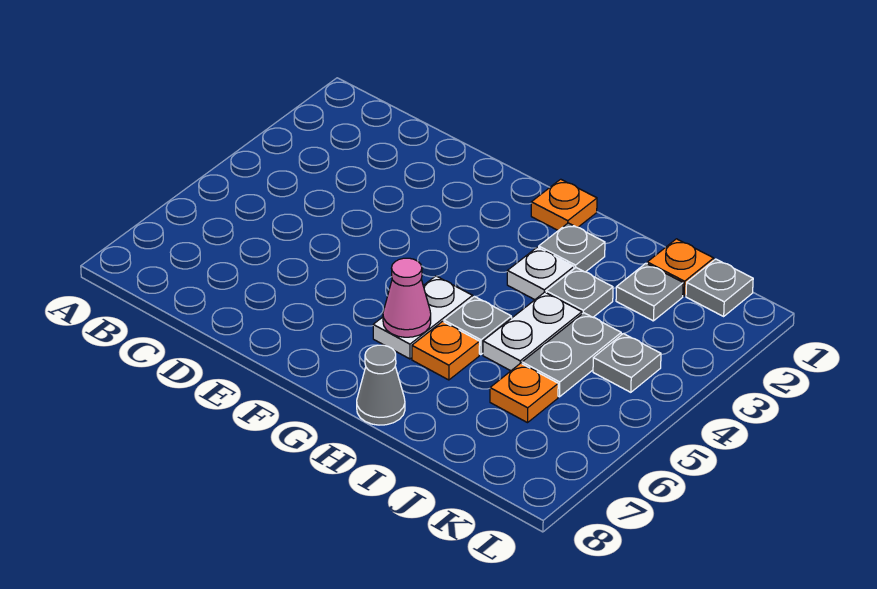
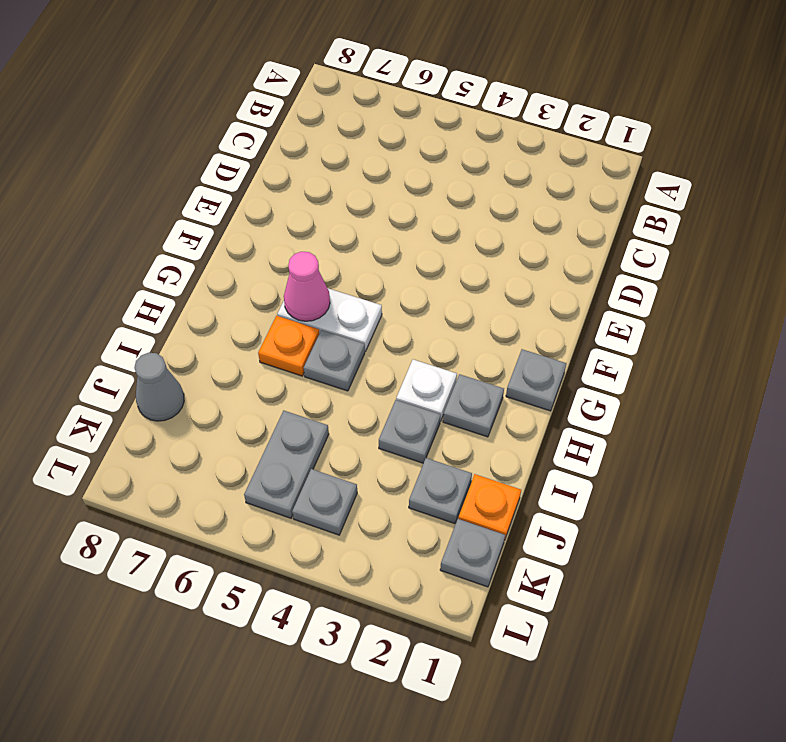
orange 1x1 plate [531,179,597,230] -> grey 1x1 plate [506,349,566,411]
grey 1x1 cone [357,345,405,425] -> grey 1x1 cone moved to [134,353,184,421]
white 1x2 plate [483,292,582,371] -> none
grey 1x2 plate [522,313,621,397] -> grey 1x2 plate turned to [244,411,329,518]
orange 1x1 plate [490,363,558,423] -> none

